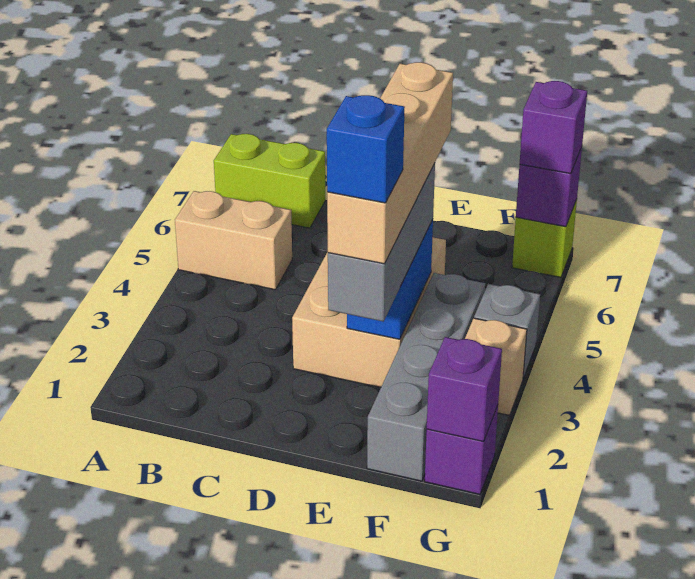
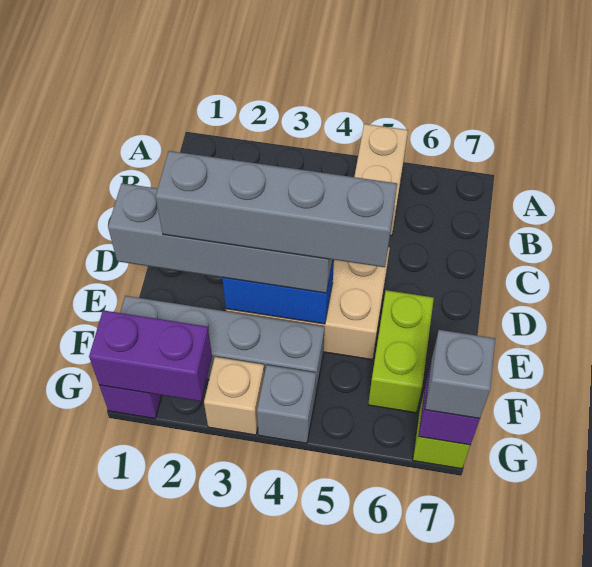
lime 1x2 brick [214,134,325,228] -> lime 1x2 brick moved to [368,290,434,413]
grey 1x3 brick [328,163,435,322] -> grey 1x4 brick [108,183,333,293]
tan 1x4 brick [327,62,453,264] -> grey 1x4 brick [156,151,397,267]
blue 1x1 brick [327,95,405,203] -> none
purple 1x1 brick [427,337,502,442] -> purple 1x2 brick [89,310,212,401]
purple 1x1 brick [520,81,587,174] -> grey 1x1 brick [425,330,495,418]

